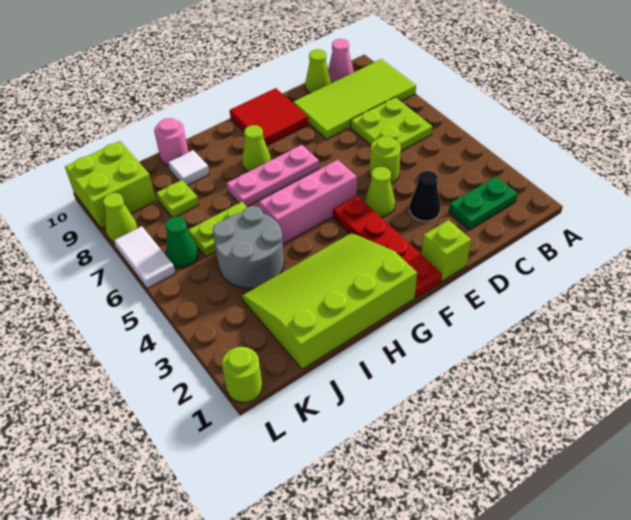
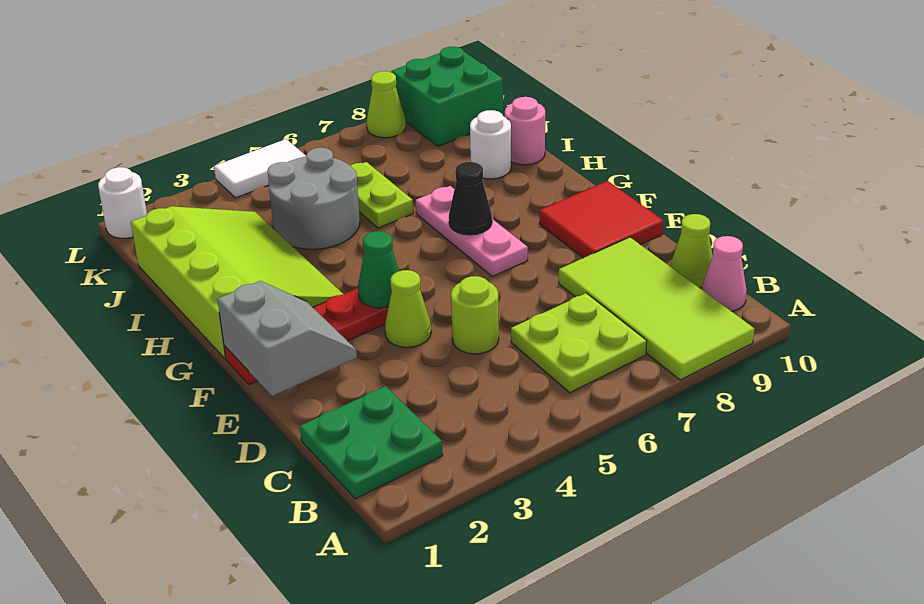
green 1x2 plate [449,177,518,230] -> green 2x2 plate [300,386,443,499]
black 1x1 cone [410,171,441,221] -> black 1x1 cone moved to [449,162,492,235]
lime 1x1 brick [421,220,471,281] -> none
none -> grey 2x2 slope [217,281,357,396]
pink 1x3 brick [259,160,357,244] -> none
lime 1x1 cone [242,125,271,172] -> none
white 1x1 tile [168,150,209,185] -> white 1x1 round brick [470,110,511,179]
lime 1x1 plate [156,180,199,217] -> none
green 1x1 cone [165,217,198,268] -> green 1x1 cone moved to [358,231,399,308]
lime 2x2 brick [65,141,156,228] -> green 2x2 brick [391,47,503,146]
lime 1x1 round brick [222,347,263,403] -> white 1x1 round brick [98,167,147,239]
white 1x2 tile [114,226,175,289] -> white 1x2 tile moved to [214,139,306,198]

